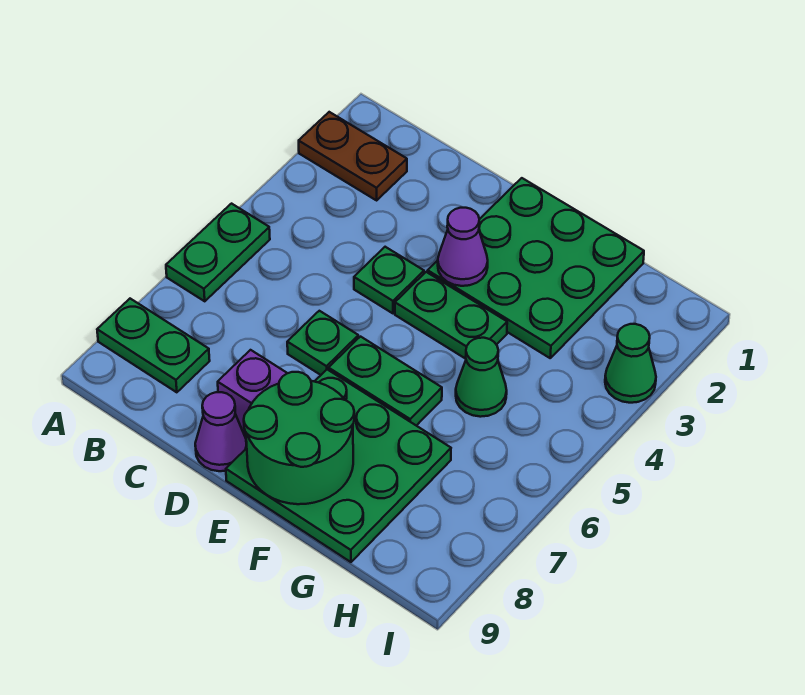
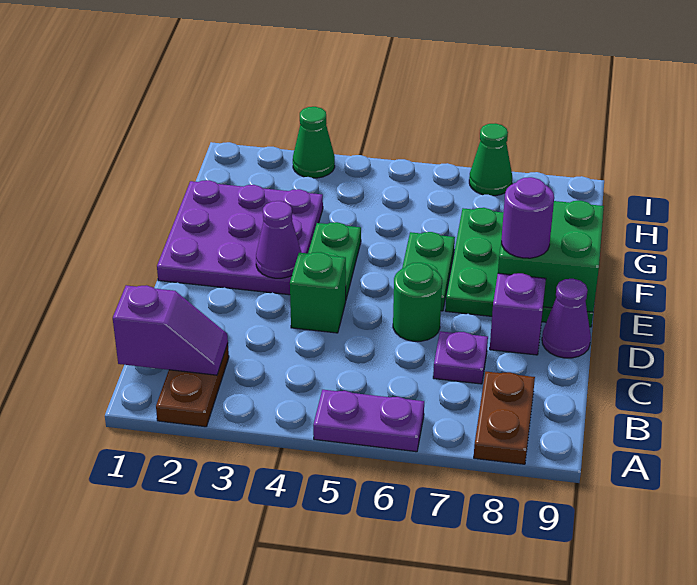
green 1x2 plate [166,204,270,301] -> purple 1x2 plate [313,390,424,452]
green 1x2 plate [97,299,210,392] -> brown 1x2 plate [474,372,535,464]
none -> purple 1x2 slope [113,285,228,375]
none -> purple 1x1 plate [433,331,488,384]
green 1x1 plate [354,247,424,313] -> green 1x1 brick [290,252,346,333]
green 1x1 plate [287,311,358,375] -> green 1x1 round brick [393,263,442,341]
green 3x3 plate [428,178,644,358] -> purple 3x3 plate [157,180,323,295]
green 2x2 round brick [244,372,354,504] -> green 2x2 brick [498,201,604,312]
none -> purple 1x1 round brick [501,177,554,258]
green 1x1 cone [456,338,507,417] -> green 1x1 cone moved to [469,123,512,196]

